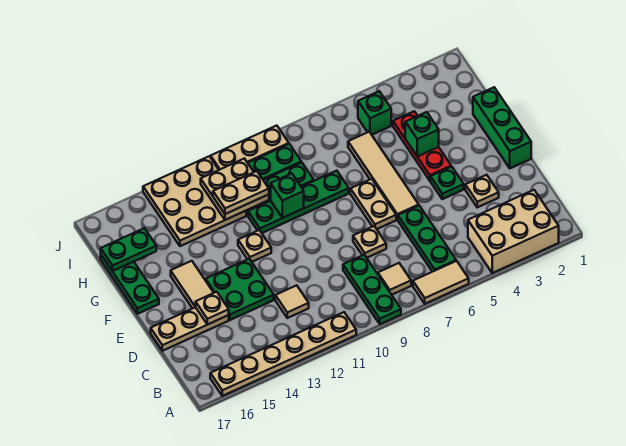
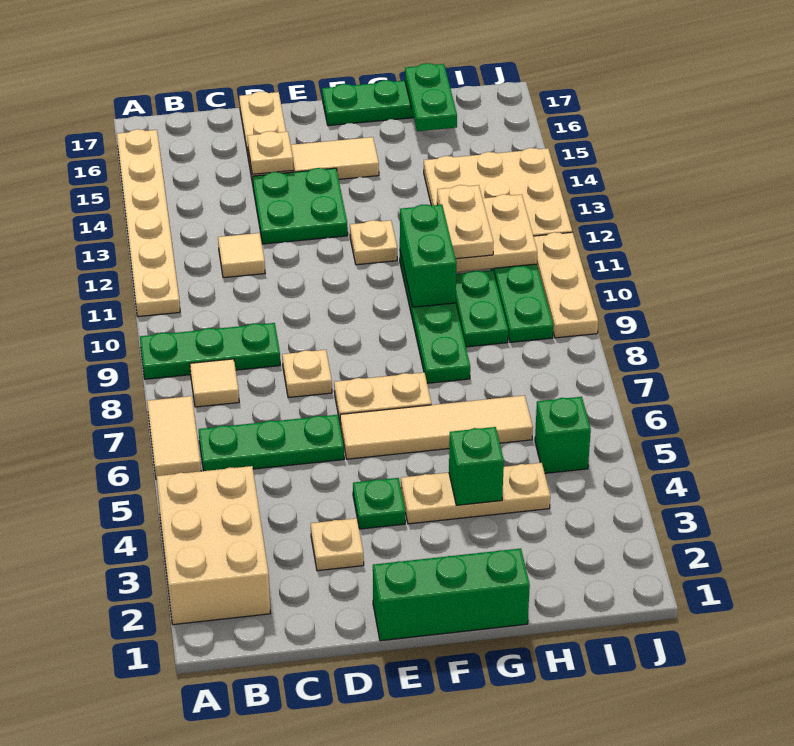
red 1x3 plate [393,111,451,180] -> tan 1x3 plate [401,463,550,524]
green 1x1 brick [271,174,304,218] -> green 1x2 brick [400,204,456,307]

